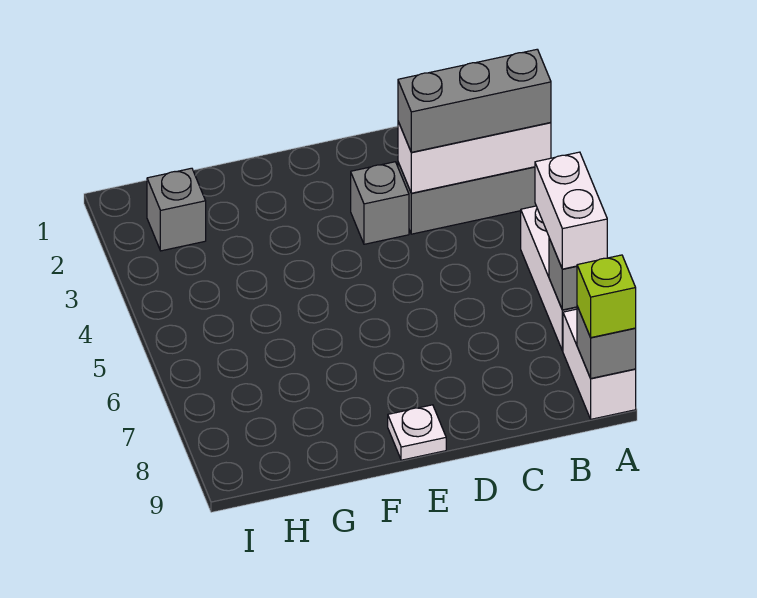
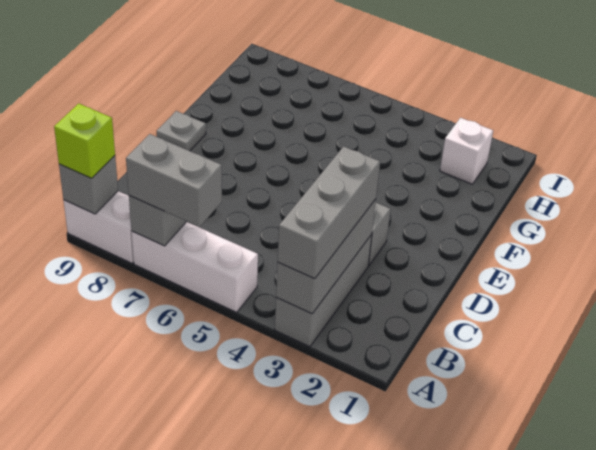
white 1x3 brick [398,122,551,193] -> grey 1x3 brick [276,199,376,314]
white 1x2 brick [535,152,607,269] -> grey 1x2 brick [126,134,222,227]
white 1x1 plate [388,405,446,460] -> grey 1x1 plate [157,111,206,151]
grey 1x1 brick [147,168,206,251] -> white 1x1 brick [440,118,493,184]

